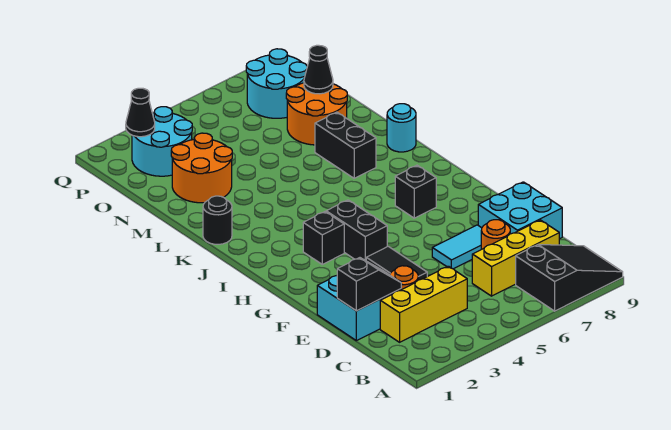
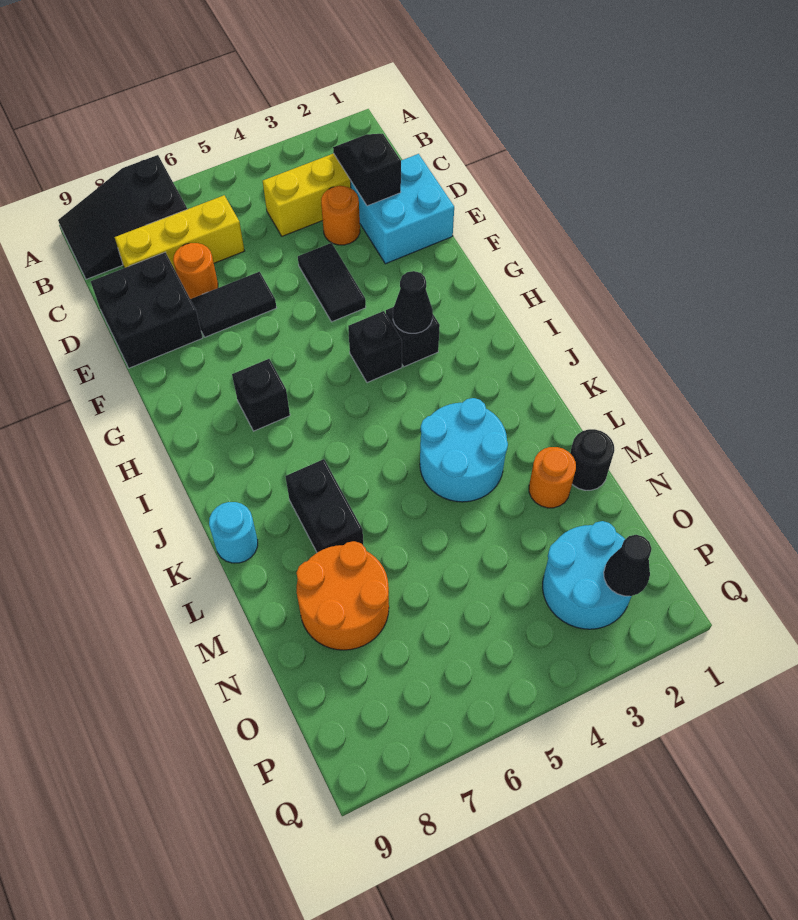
black 1x2 slope [337,258,401,311] -> black 1x2 slope turned to [333,134,401,206]
cyan 2x2 brick [478,182,562,239] -> black 2x2 brick [91,252,203,368]
cyan 1x2 tile [432,225,482,269] -> black 1x2 tile [190,272,276,337]
black 1x2 brick [326,200,387,261] -> black 1x1 brick [348,311,402,383]
black 1x1 round brick [203,196,232,244] -> black 1x1 round brick moved to [570,429,614,490]
orange 2x2 round brick [171,133,232,203] -> orange 1x1 round brick [529,447,576,508]
black 1x1 cone [304,45,333,94] -> black 1x1 cone moved to [393,271,433,333]
cyan 2x2 round brick [246,49,307,118] -> cyan 2x2 round brick moved to [420,398,508,502]

